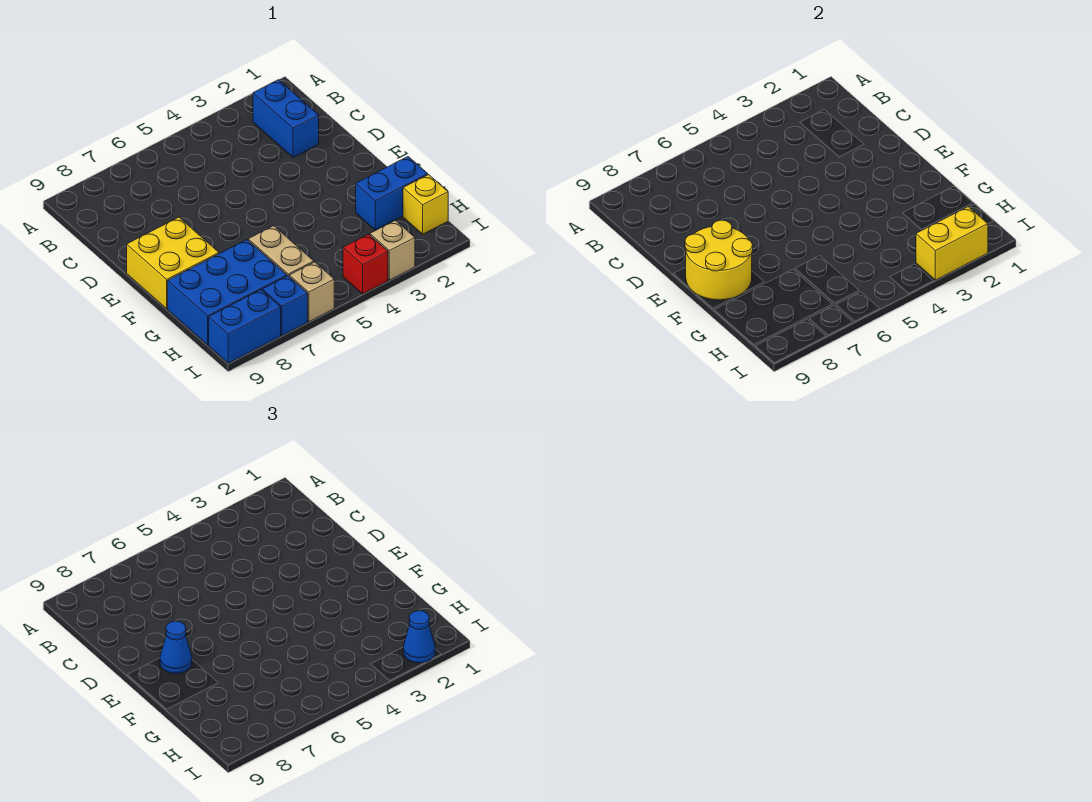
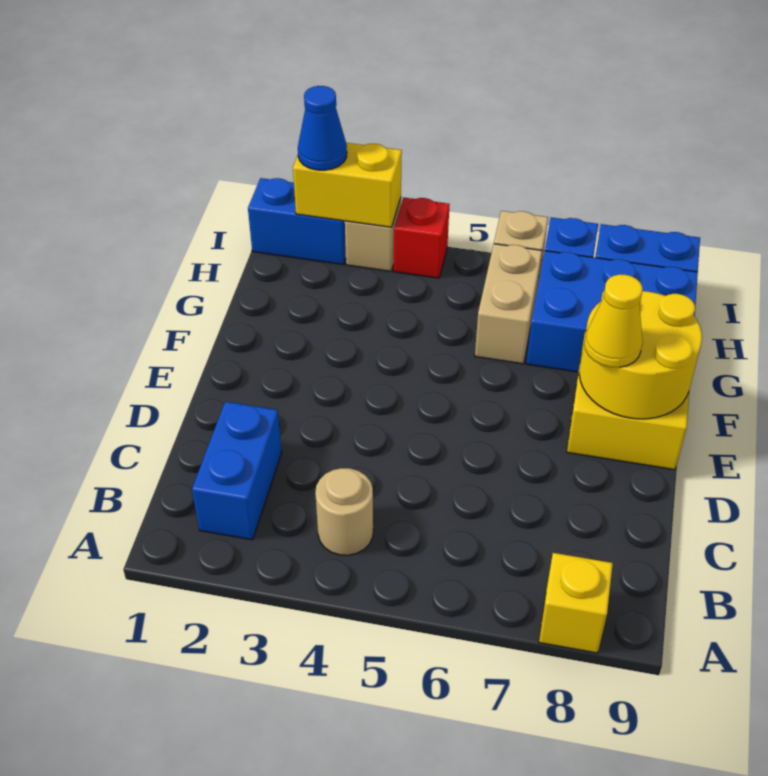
none -> tan 1x1 round brick [315,468,373,555]
blue 1x1 cone [160,621,192,674] -> yellow 1x1 cone [584,274,643,367]
blue 1x2 brick [356,157,428,230] -> blue 1x2 brick moved to [248,178,346,265]
yellow 1x1 brick [403,175,448,234] -> yellow 1x1 brick moved to [539,553,613,653]

